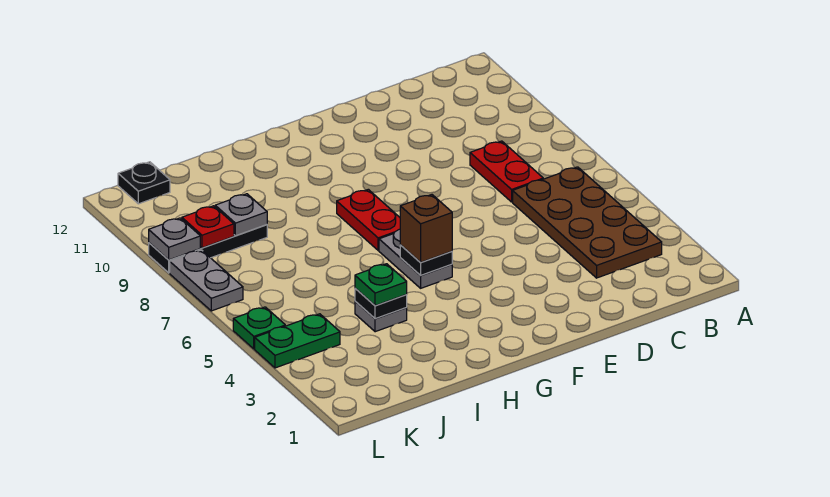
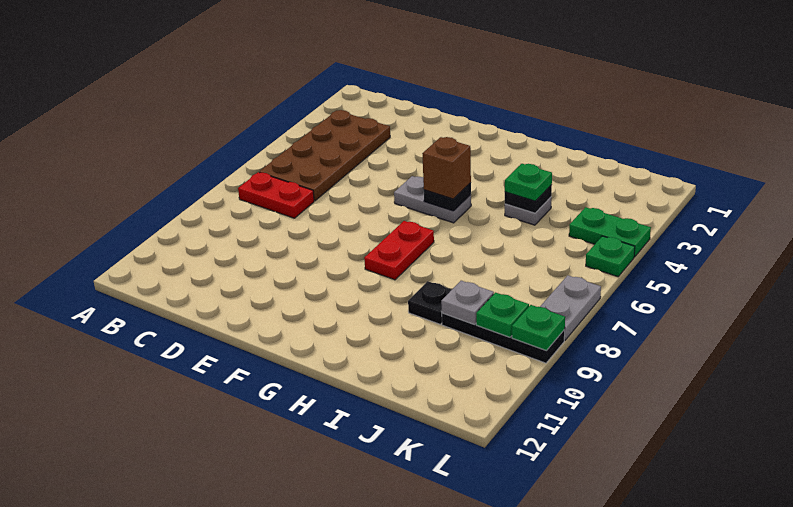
red 1x2 plate [470,141,543,202] -> red 1x2 plate turned to [238,172,314,218]
grey 1x2 plate [379,229,452,288] -> grey 1x2 plate turned to [394,176,471,223]
red 1x1 plate [182,206,234,248] -> green 1x1 plate [476,293,529,337]
black 1x1 plate [118,162,170,204] -> black 1x1 plate moved to [408,281,451,324]
grey 1x1 plate [149,218,200,260] -> green 1x1 plate [512,305,565,351]

